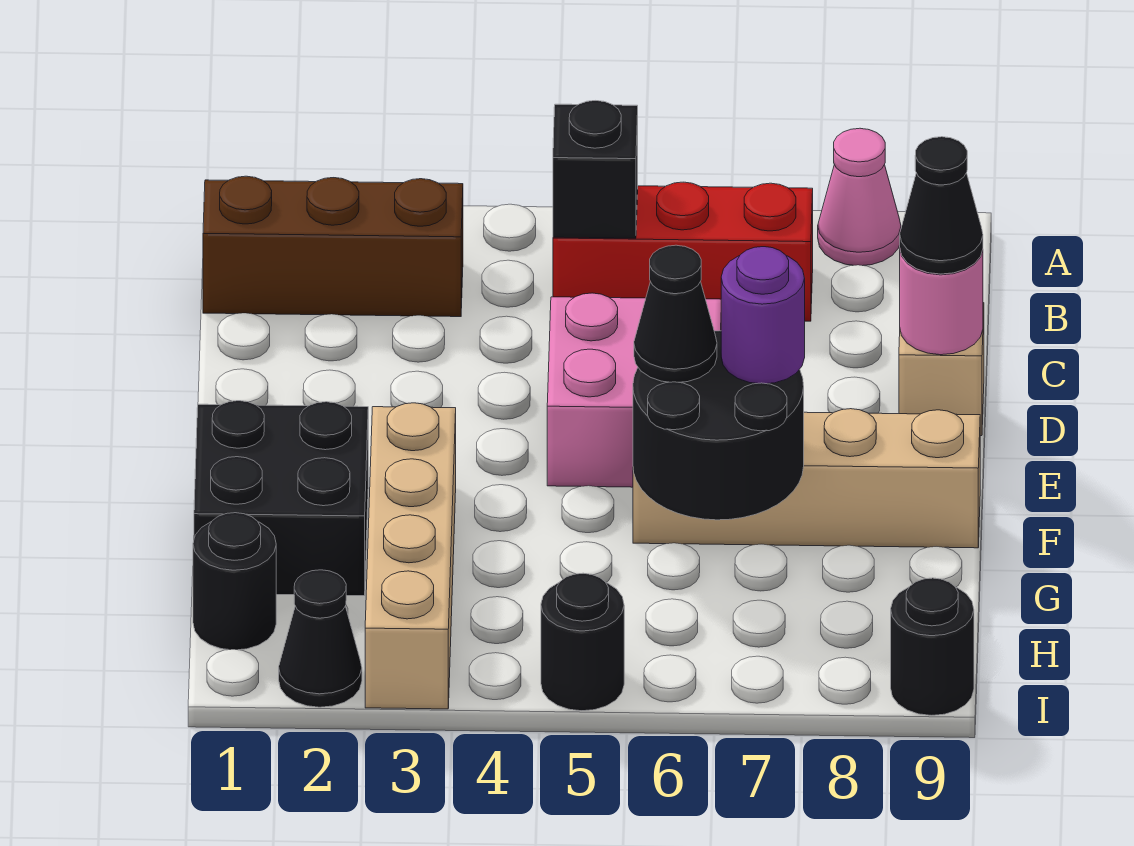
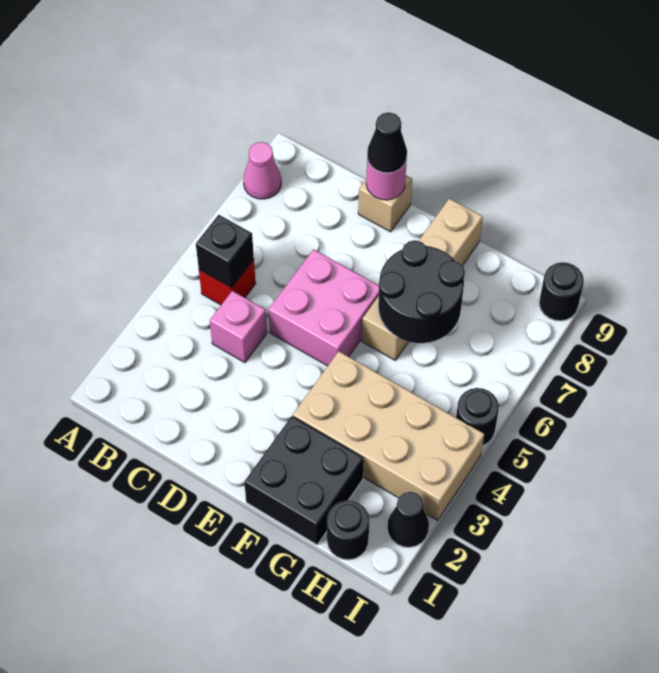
brown 1x3 brick [203,176,463,317] -> none
red 1x3 brick [553,182,813,321] -> red 1x1 brick [199,260,256,305]
none -> pink 1x1 brick [210,291,267,363]
tan 1x4 brick [365,403,456,709] -> tan 2x4 brick [293,351,484,520]
black 1x1 cone [634,245,717,382] -> none
purple 1x1 round brick [721,247,805,384] -> none

